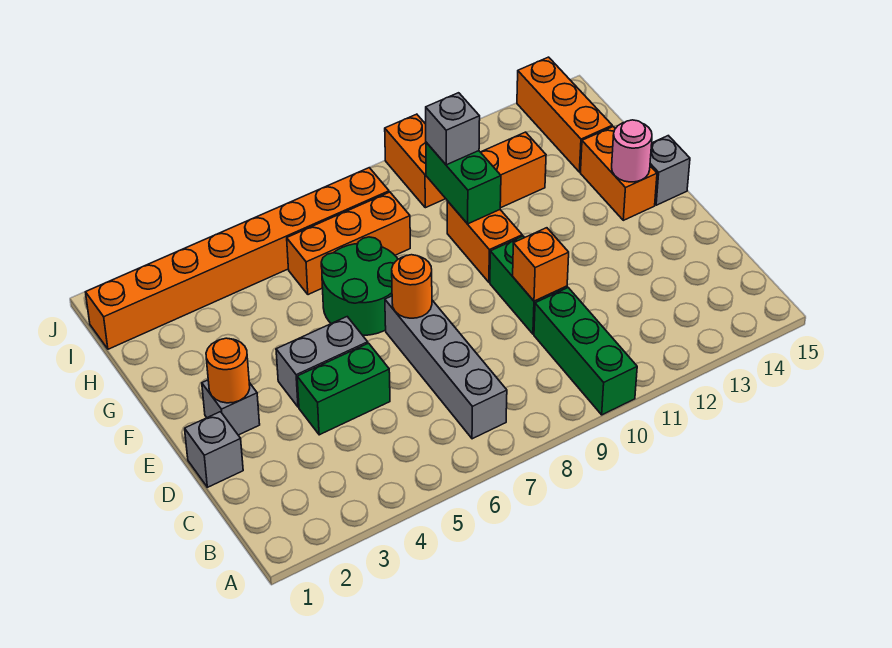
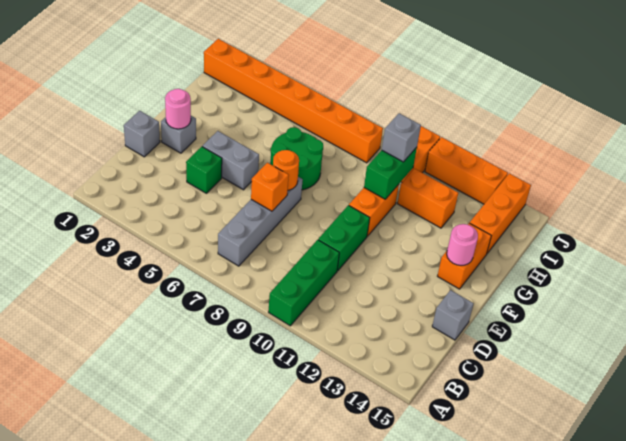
green 1x2 brick [297,343,390,435] -> green 1x1 brick [186,147,222,193]
orange 1x1 brick [513,228,569,301] -> orange 1x1 brick moved to [251,163,289,211]
orange 1x1 round brick [206,338,250,403] -> pink 1x1 round brick [165,89,191,129]
grey 1x1 brick [650,136,690,205] -> grey 1x1 brick moved to [432,290,474,340]
orange 1x3 brick [287,192,410,295] -> orange 1x3 brick moved to [425,137,508,204]

